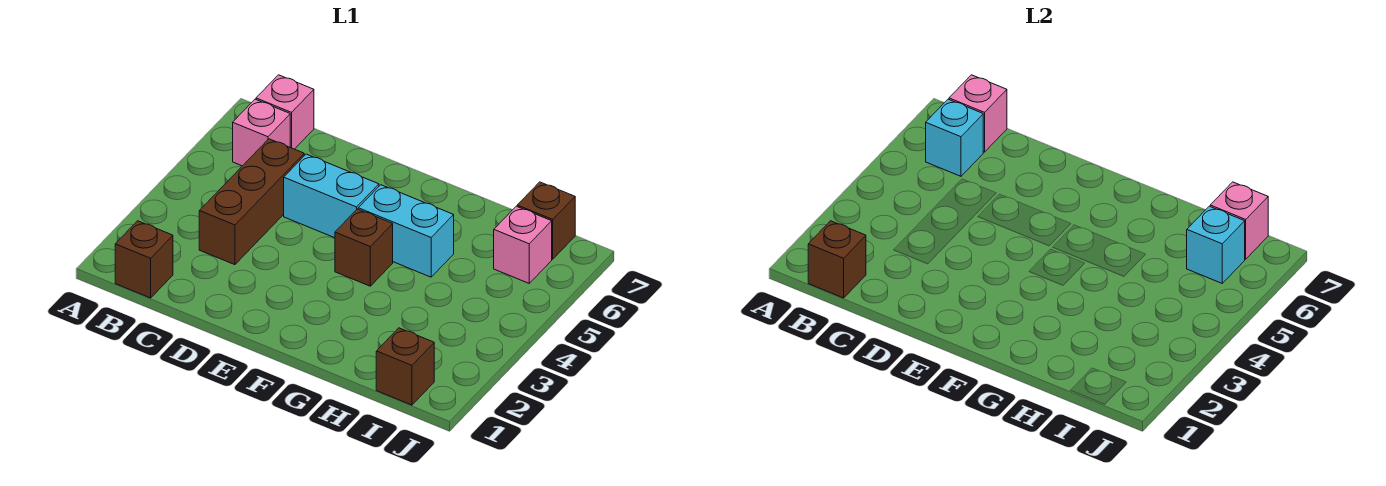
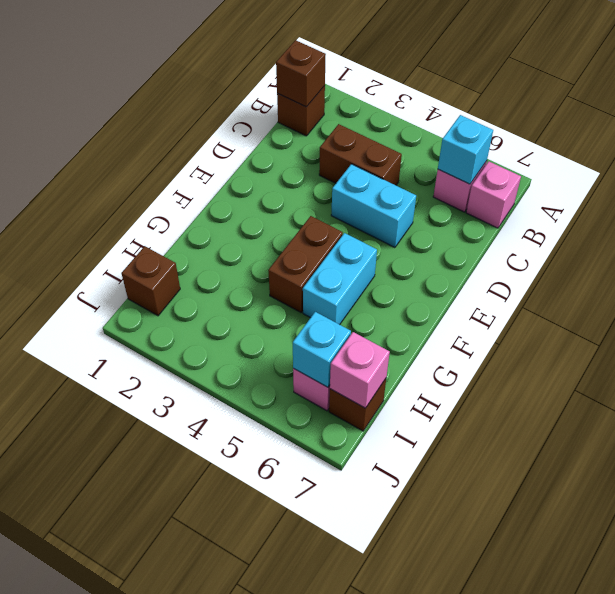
pink 1x1 brick [949,75,1007,152] -> none
brown 1x3 brick [199,139,304,265] -> brown 1x2 brick [319,124,402,185]
cyan 1x2 brick [284,154,379,238] -> cyan 1x2 brick turned to [331,164,416,248]
brown 1x1 brick [335,209,393,286] -> brown 1x2 brick [268,216,343,312]

